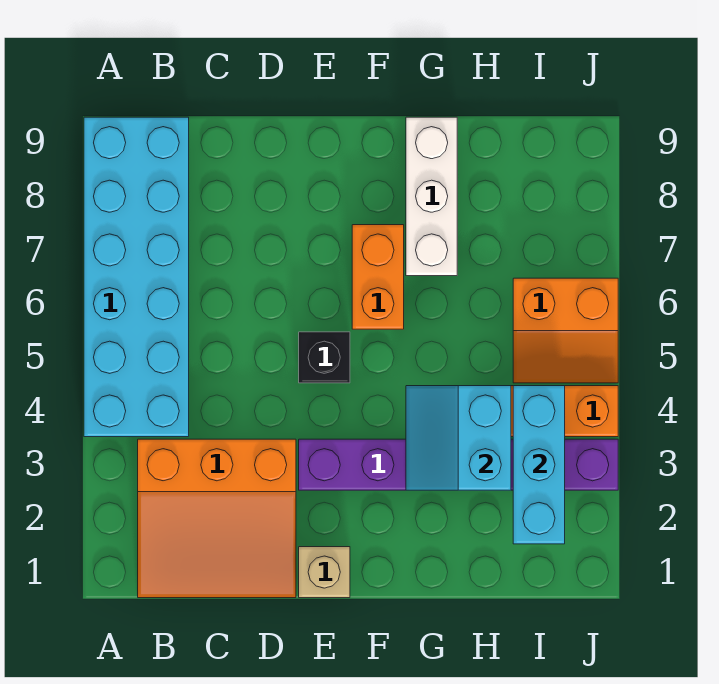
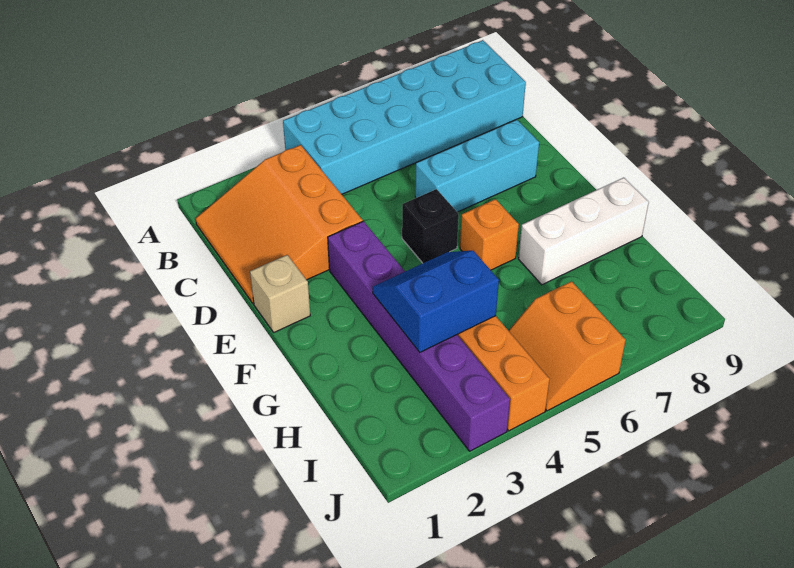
orange 1x2 brick [352,225,404,329] -> orange 1x1 brick [460,199,519,270]
cyan 2x2 slope [406,386,511,490] -> blue 2x2 slope [373,251,499,352]
cyan 1x3 brick [513,386,565,544] -> cyan 1x3 brick moved to [415,120,539,212]

